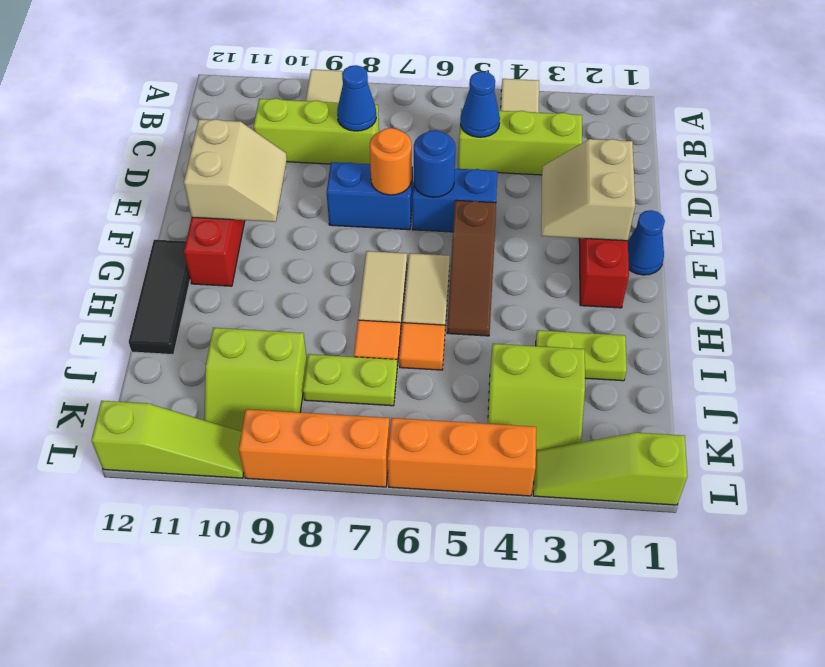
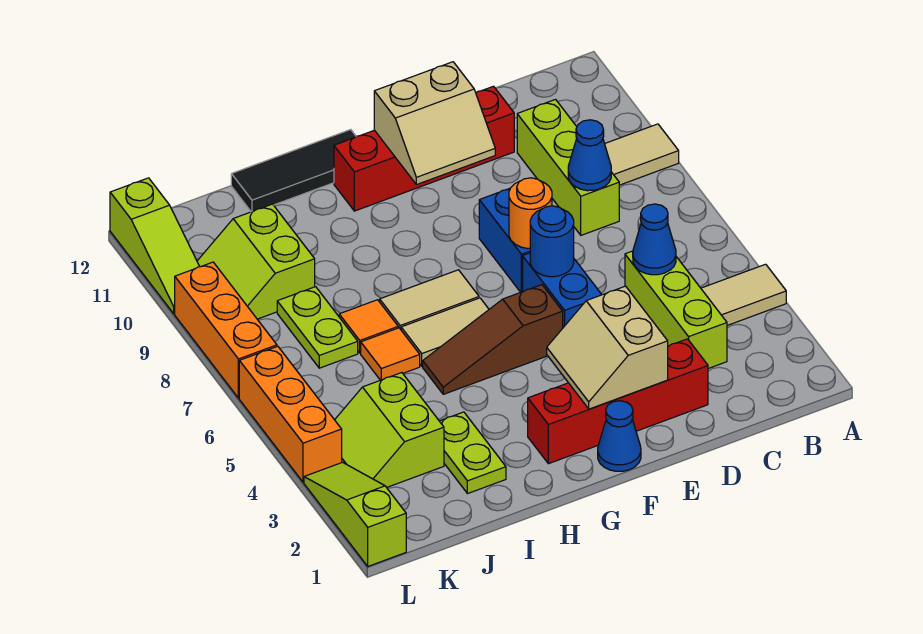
tan 2x2 slope [541,139,635,241] -> tan 2x2 slope turned to [547,286,668,409]

